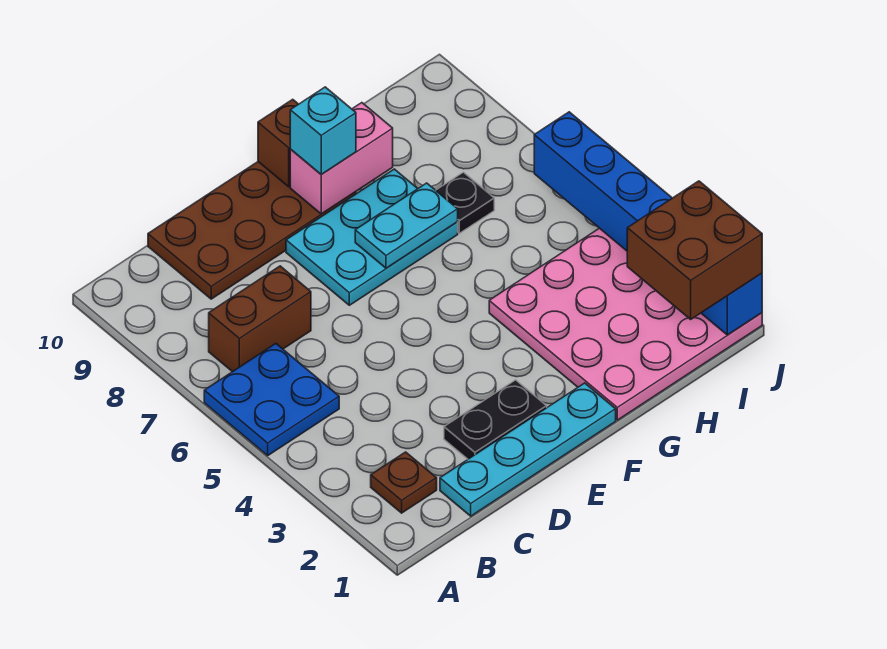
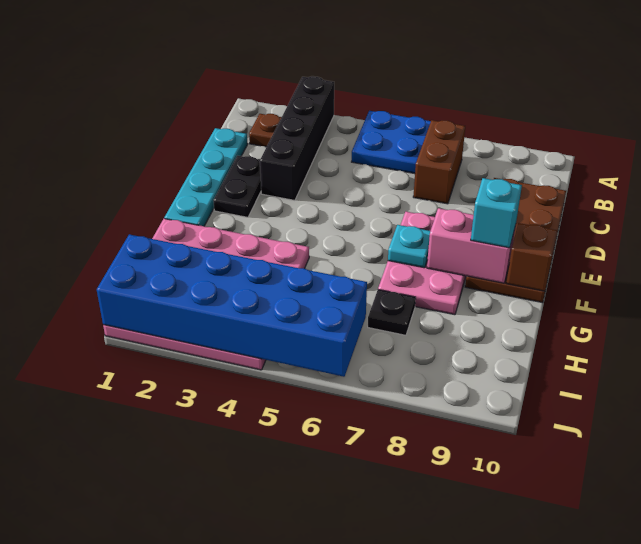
none -> black 1x4 brick [260,76,334,200]
cyan 2x3 plate [286,169,458,305] -> pink 2x3 plate [378,212,466,315]
cyan 1x2 plate [355,183,458,268] -> cyan 1x1 plate [388,225,430,268]
pink 1x2 brick [290,103,393,214] -> pink 1x2 brick turned to [427,208,516,283]
brown 2x2 brick [627,181,762,319] -> none
blue 1x6 brick [534,112,762,335] -> blue 2x6 brick [97,234,367,377]

